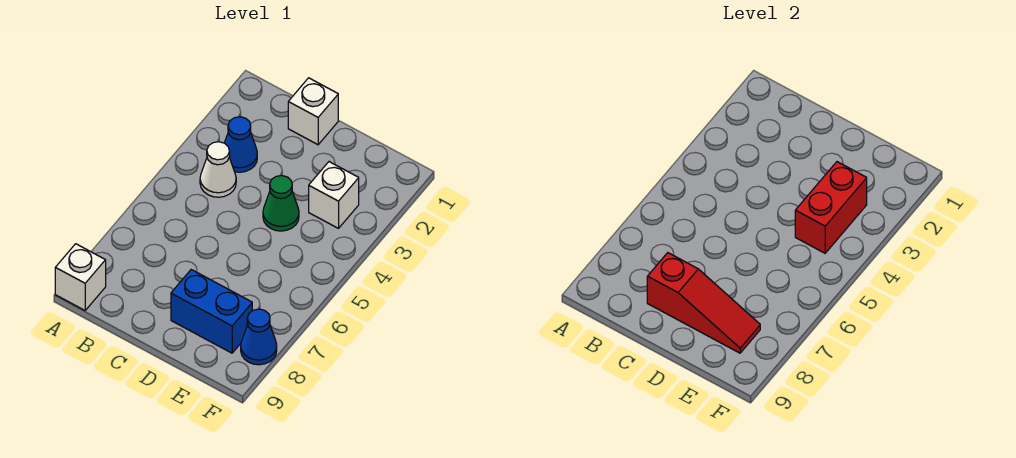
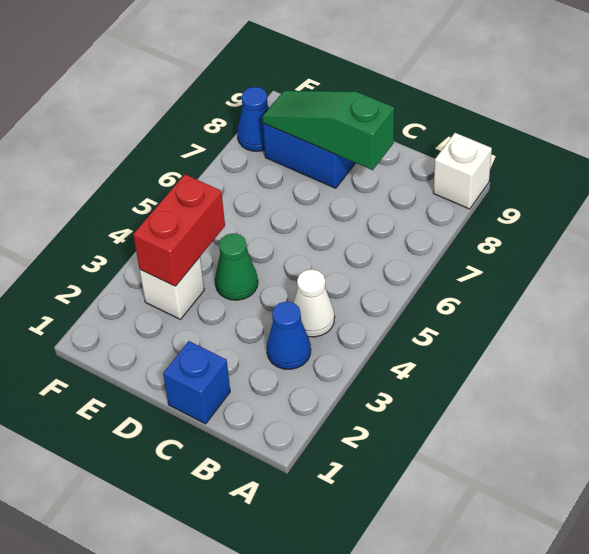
white 1x1 brick [288,78,338,145] -> blue 1x1 brick [163,341,230,424]
red 1x3 slope [647,253,760,353] -> green 1x3 slope [262,91,394,170]

